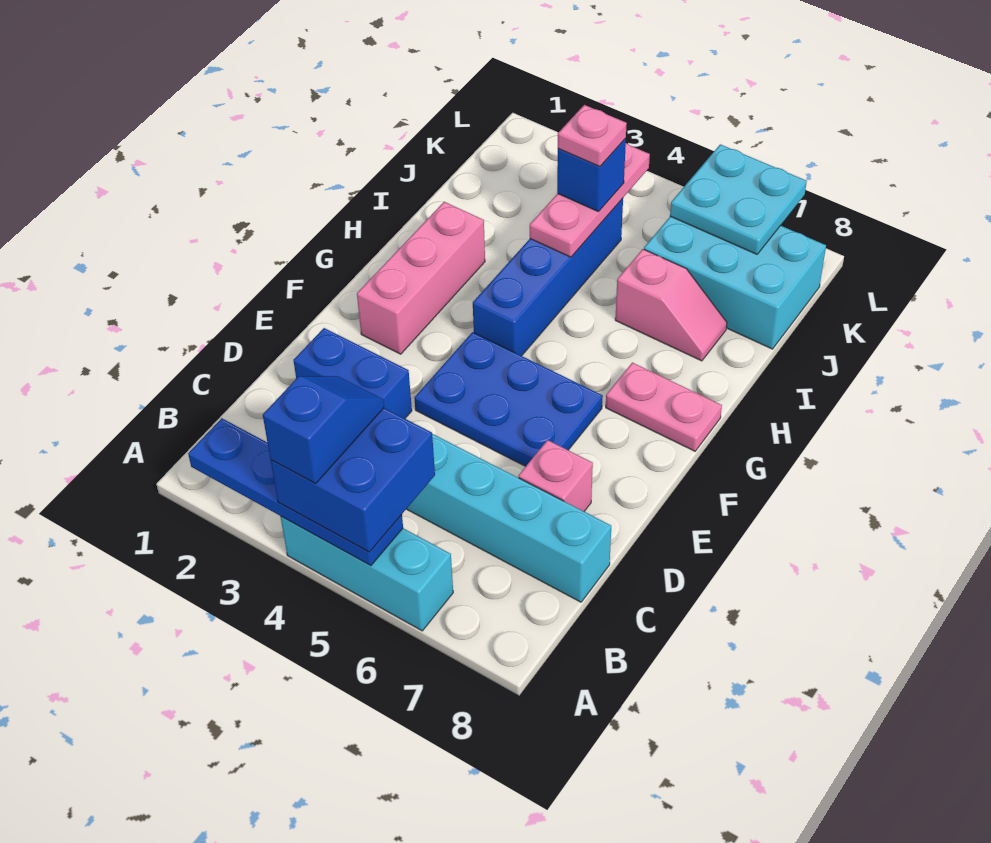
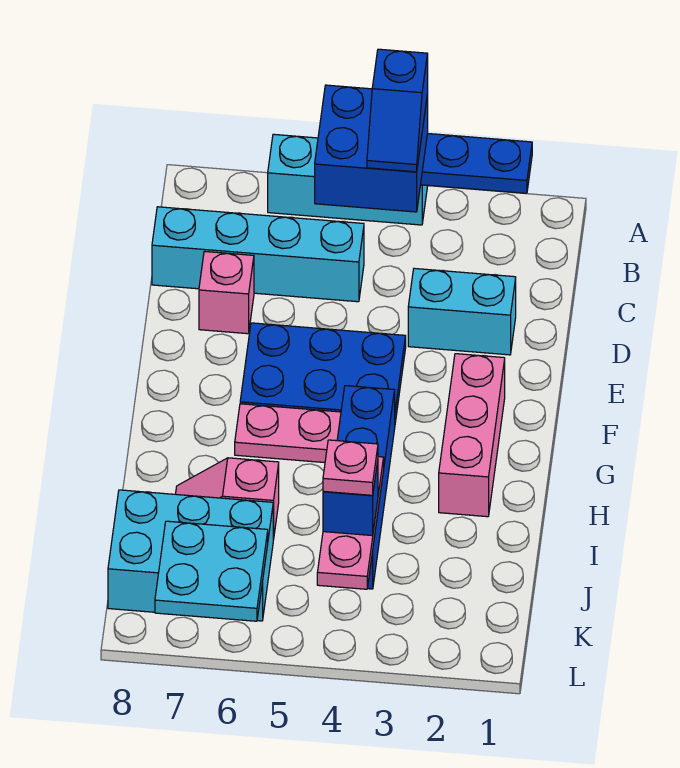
blue 1x2 brick [293,328,412,418] -> cyan 1x2 brick [408,268,516,355]
pink 1x2 plate [606,363,722,451] -> pink 1x2 plate moved to [235,404,341,463]

